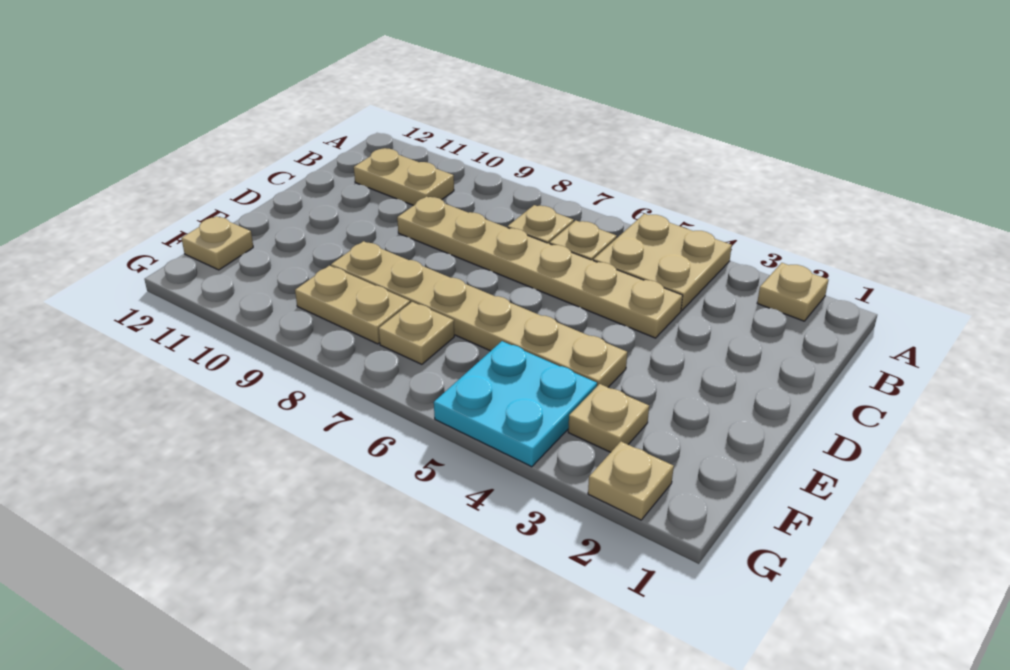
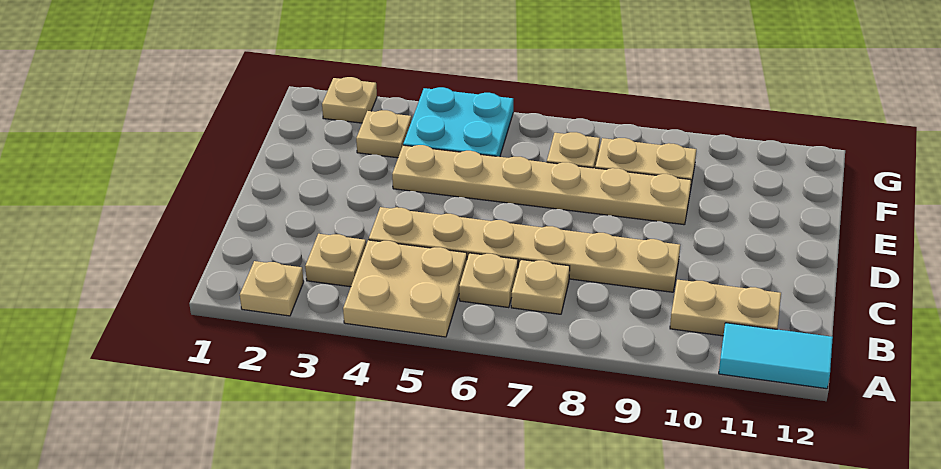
none -> cyan 1x2 tile [719,323,833,389]
tan 1x1 plate [181,216,253,270] -> tan 1x1 plate moved to [305,234,366,287]

